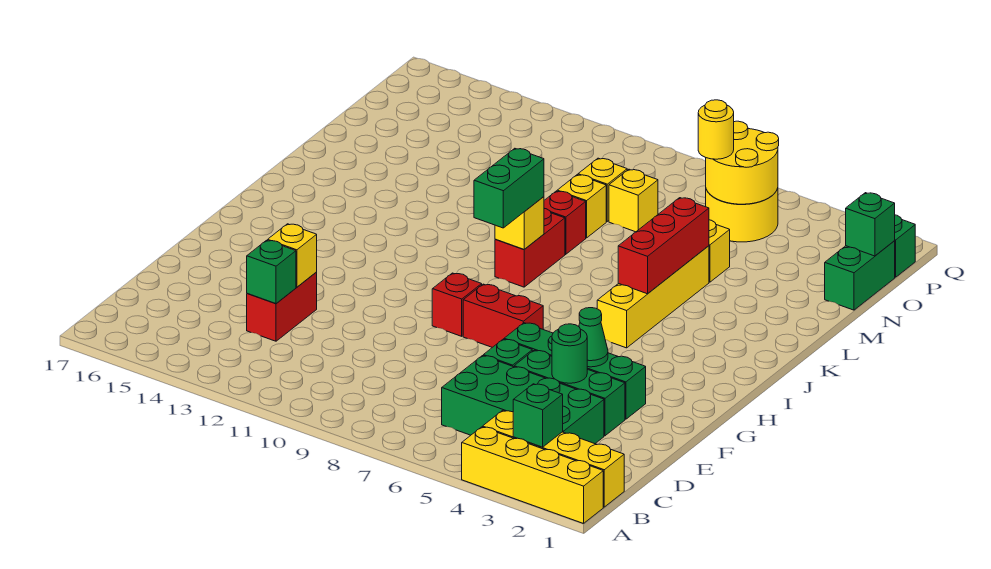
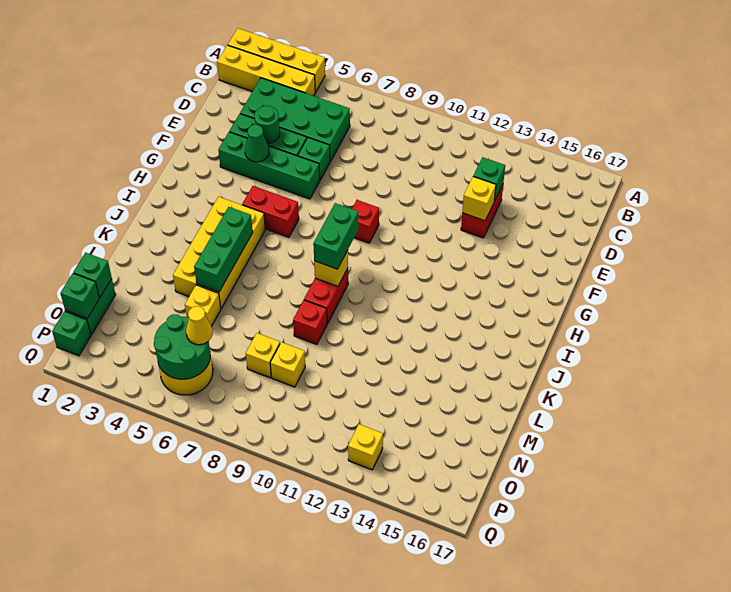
green 1x1 brick [513,384,563,447] -> green 1x1 brick moved to [73,253,112,298]
red 1x2 brick [463,284,543,347] -> red 1x2 brick moved to [242,186,299,237]
yellow 1x4 brick [597,246,709,348] -> yellow 2x4 brick [173,197,265,308]
red 1x3 brick [618,198,709,294] -> green 1x3 brick [194,207,253,292]
yellow 1x1 brick [557,175,606,238] -> yellow 1x1 brick moved to [348,424,383,470]
yellow 2x2 round brick [706,121,779,204] -> green 2x2 round brick [154,314,210,379]
yellow 1x1 round brick [698,100,734,159] -> yellow 1x1 cone [186,306,213,345]

